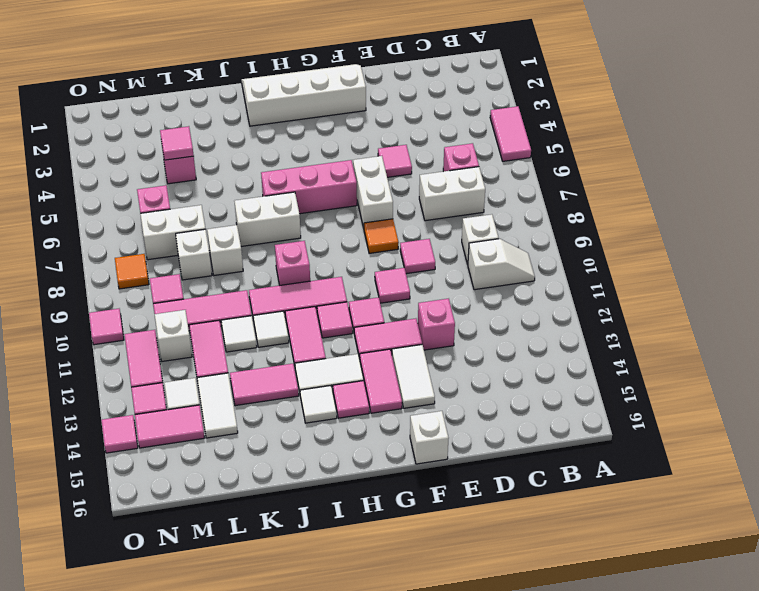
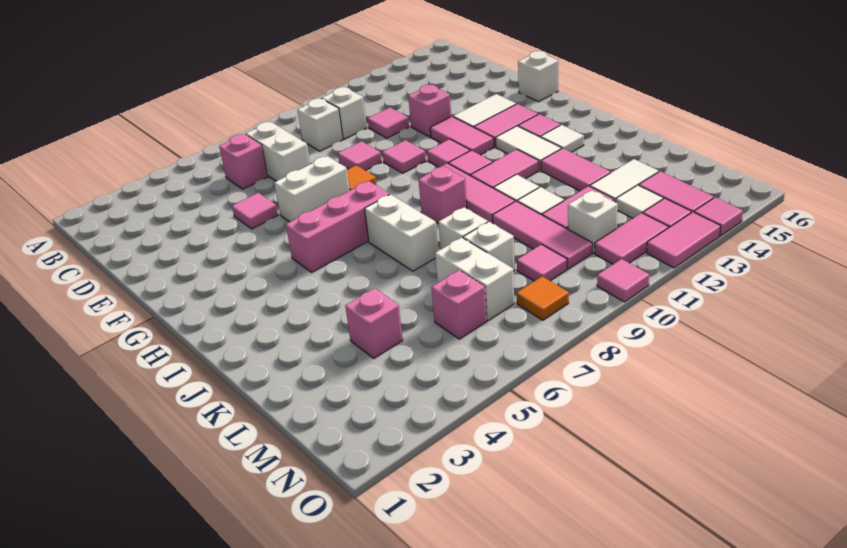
pink 1x2 tile [490,106,531,161] -> pink 1x2 tile moved to [647,212,721,268]
white 2x4 slope [241,64,366,126] -> none
pink 1x3 brick [261,160,357,214] -> pink 1x3 brick turned to [286,181,390,272]
pink 1x1 tile [160,126,194,160] -> pink 1x1 tile moved to [368,107,409,138]

